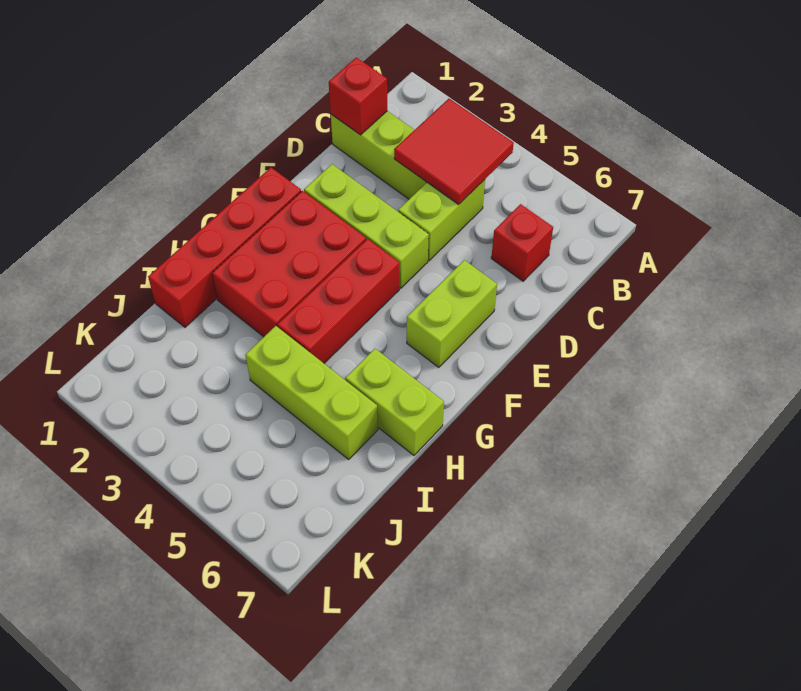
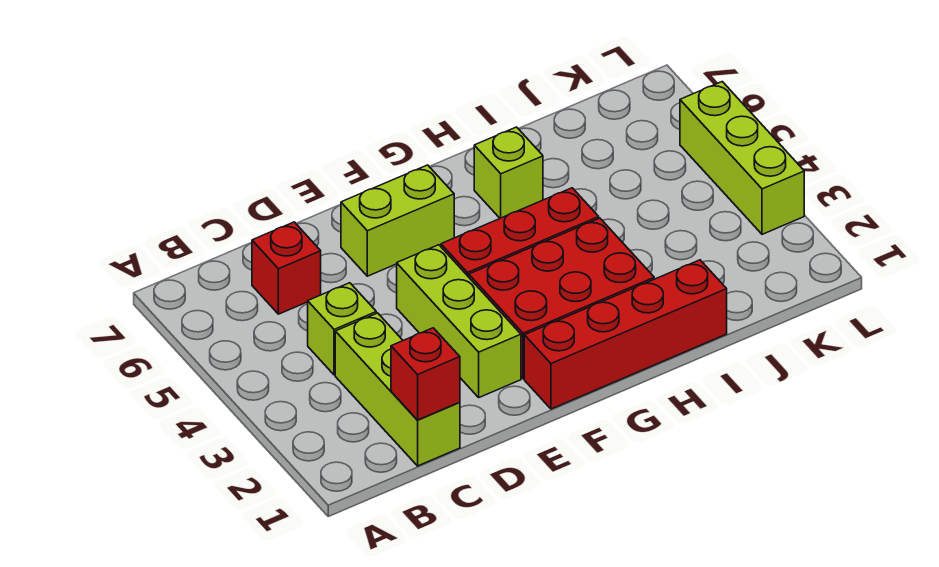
red 2x2 tile [394,99,514,204] -> none
lime 1x2 brick [398,180,485,261] -> lime 1x1 brick [308,283,376,375]
lime 1x2 brick [345,349,444,455] -> lime 1x1 brick [474,127,543,218]
lime 1x3 brick [245,326,378,459] -> lime 1x3 brick moved to [680,82,804,234]

